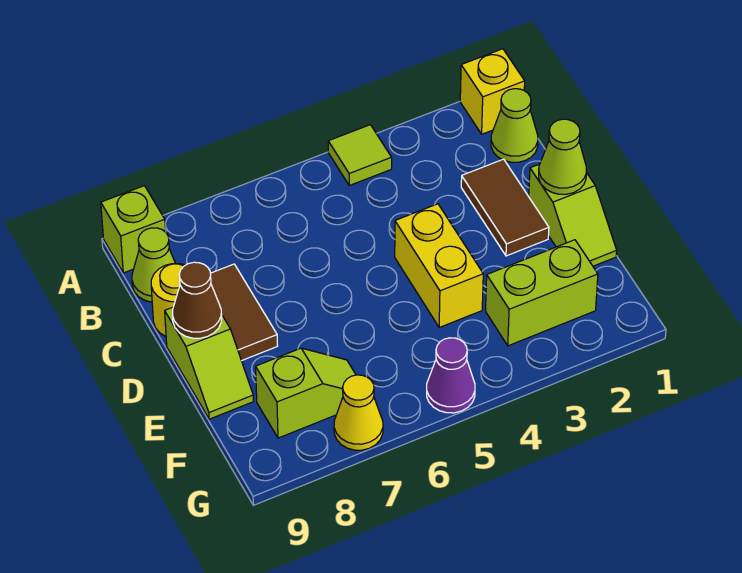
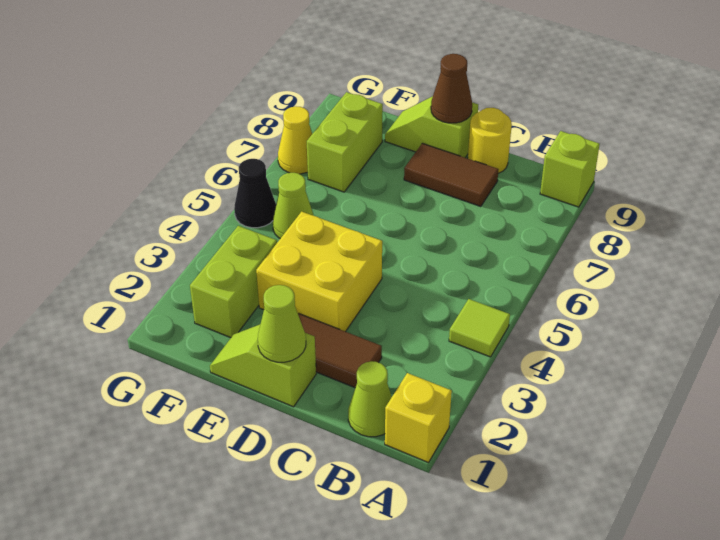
lime 1x1 cone [132,228,175,302] -> lime 1x1 cone moved to [273,173,314,239]
yellow 1x2 brick [395,204,483,327] -> yellow 2x2 brick [256,212,382,332]
lime 1x2 slope [256,348,356,438] -> lime 1x2 brick [307,92,383,192]
purple 1x1 cone [427,338,475,413] -> black 1x1 cone [234,159,276,228]

